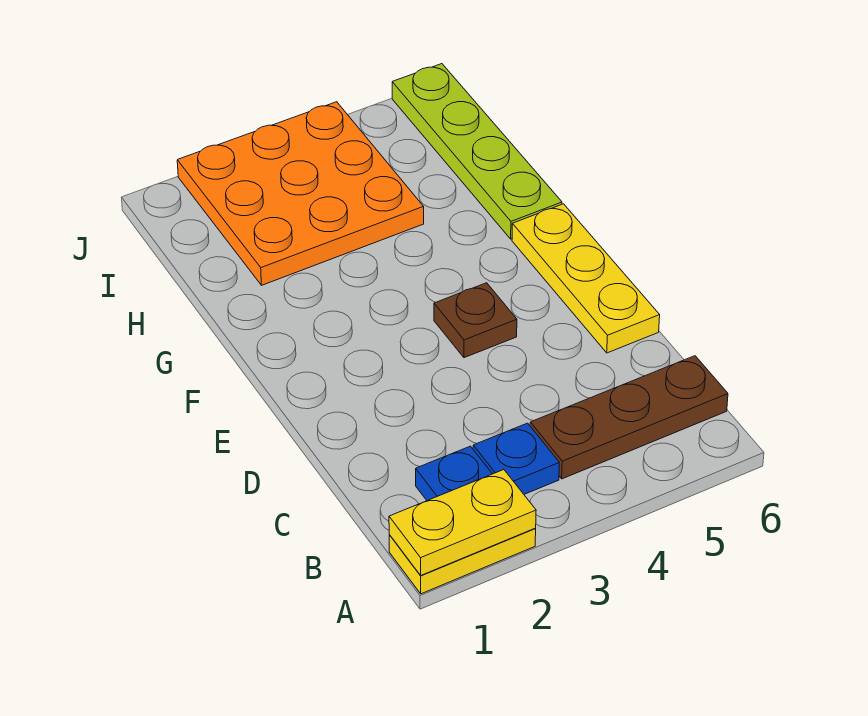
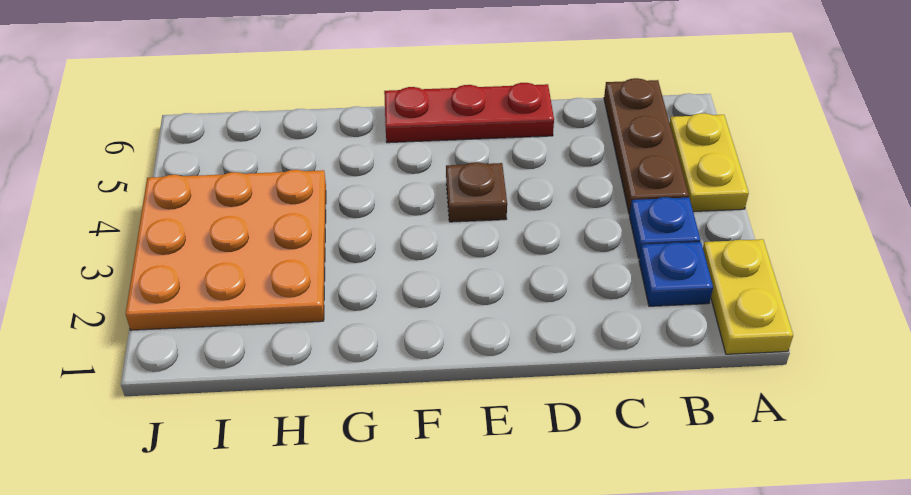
yellow 1x2 plate [389,470,536,575] -> yellow 1x2 plate moved to [670,113,749,212]
yellow 1x3 plate [512,204,660,353] -> red 1x3 plate [384,83,554,143]
lime 1x4 plate [392,64,562,239] -> none

